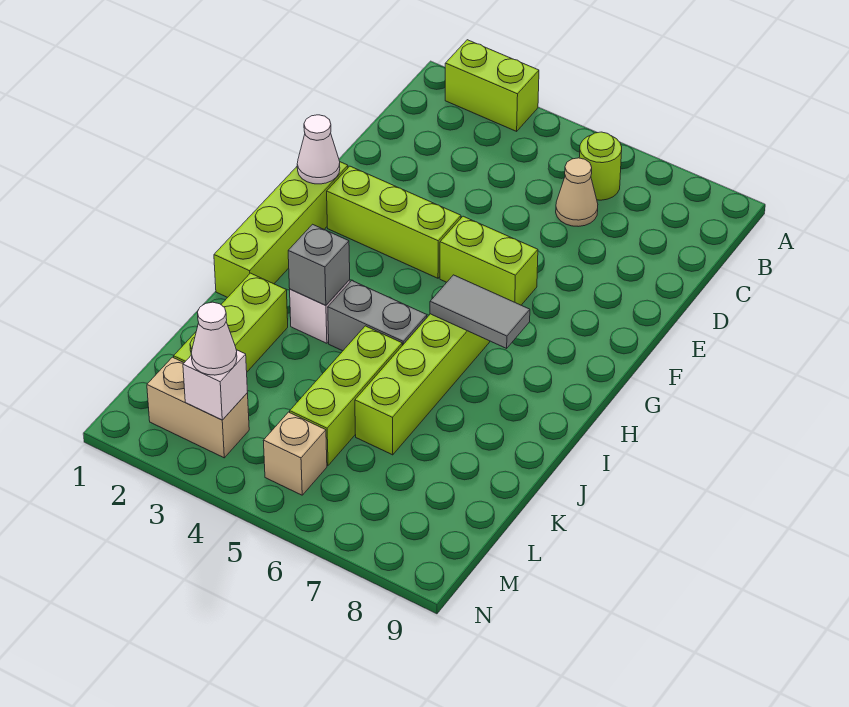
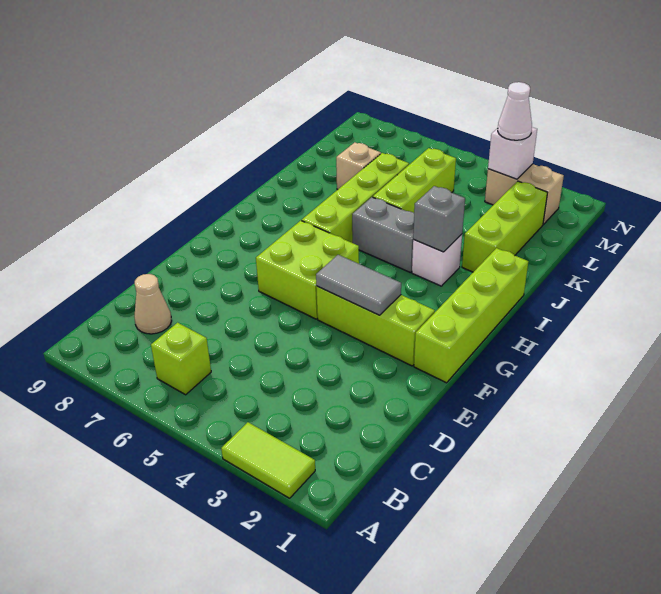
lime 1x2 brick [445,40,539,131] -> lime 1x2 tile [221,422,315,498]
lime 1x1 round brick [579,132,622,200] -> lime 1x1 brick [151,323,211,395]
tan 1x1 cone [556,158,598,227] -> tan 1x1 cone moved to [134,274,172,334]
white 1x1 cone [297,115,340,184] -> none
lime 1x2 brick [440,216,538,305] -> lime 2x2 brick [256,221,359,319]
grey 1x2 tile [430,275,530,348] -> grey 1x2 tile moved to [316,255,401,315]
tan 1x1 brick [263,412,327,495] -> tan 1x1 brick moved to [336,142,381,190]

